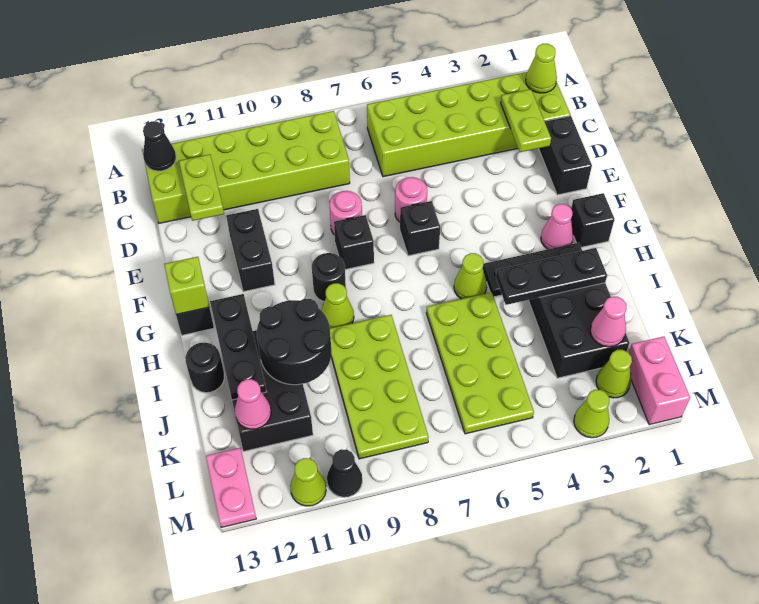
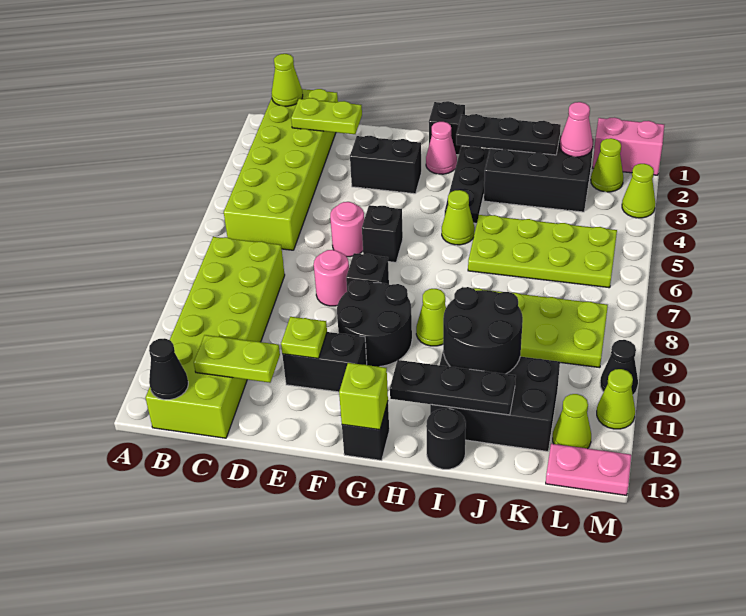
black 1x2 brick [539,116,592,195] -> black 1x2 brick moved to [350,136,421,194]
none -> lime 1x1 plate [281,317,327,358]
black 1x1 round brick [312,253,346,302] -> black 2x2 round brick [337,280,412,367]
black 1x3 plate [496,248,607,305] -> black 1x3 plate turned to [456,114,561,155]
pink 1x1 cone [235,379,271,429] -> none
none -> lime 1x1 cone [553,394,591,449]

